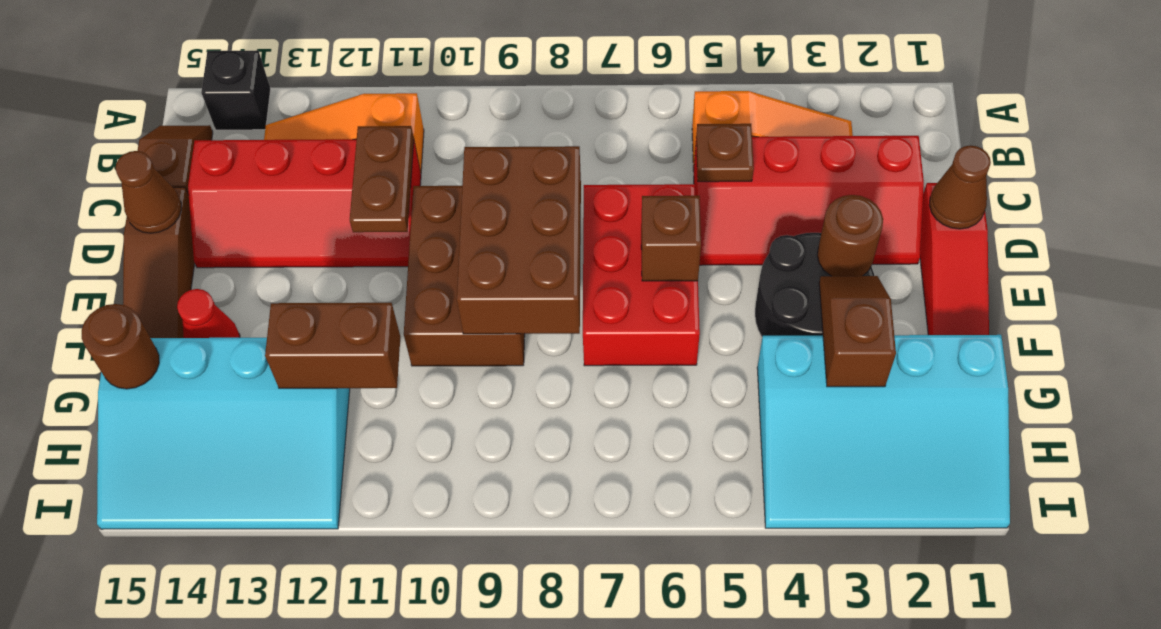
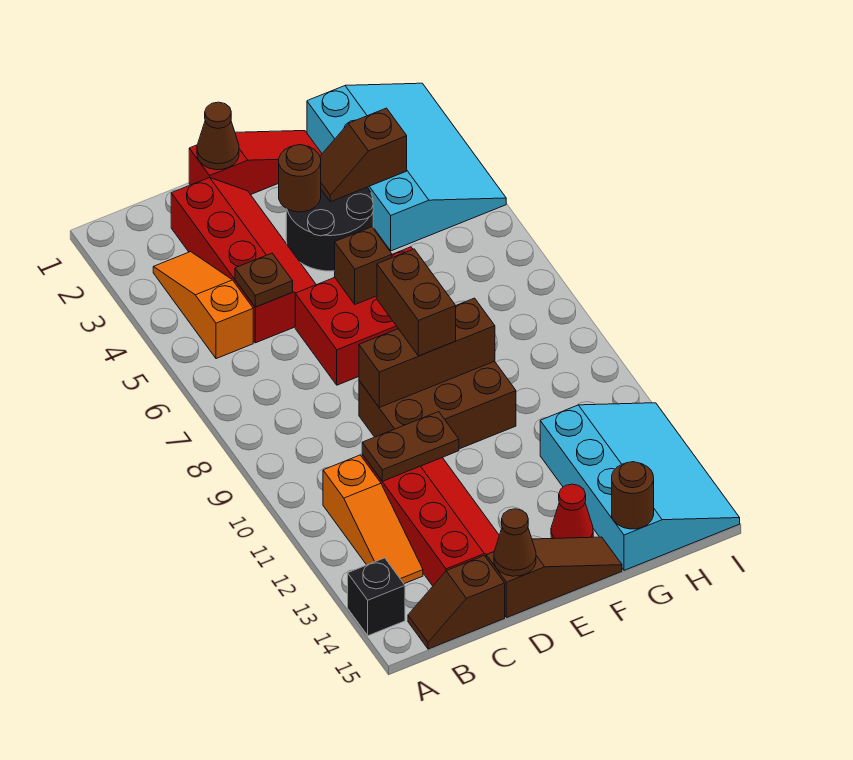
brown 2x3 brick [457,146,581,334] -> brown 1x3 brick [359,298,495,407]
brown 1x2 brick [265,303,400,388] -> brown 1x2 brick moved to [377,249,456,356]

